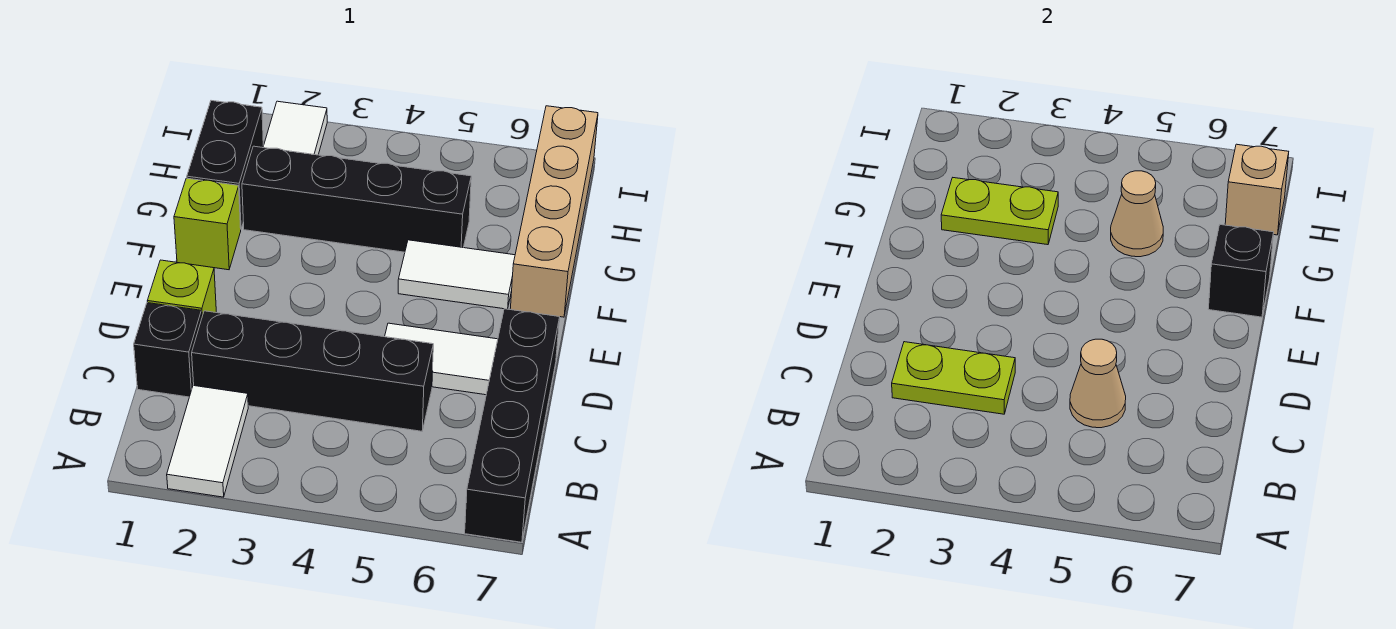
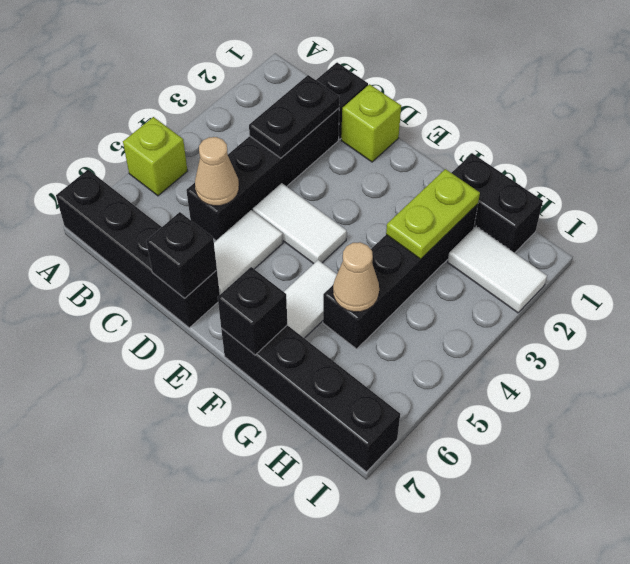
white 1x2 tile [167,385,248,497] -> white 1x2 tile moved to [253,183,347,264]
lime 1x2 plate [892,342,1015,414] -> black 1x2 plate [249,75,339,158]
none -> black 1x1 brick [146,212,217,298]
lime 1x1 brick [174,178,241,270] -> lime 1x1 brick moved to [123,117,187,196]
tan 1x4 brick [510,106,598,317] -> black 1x4 brick [221,325,400,472]
tan 1x1 brick [1225,144,1289,235] -> none

